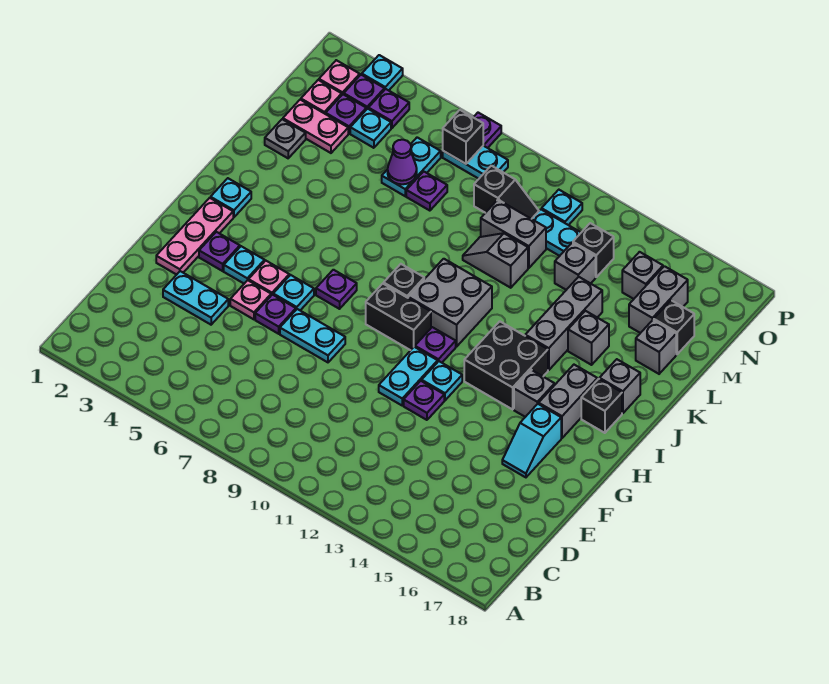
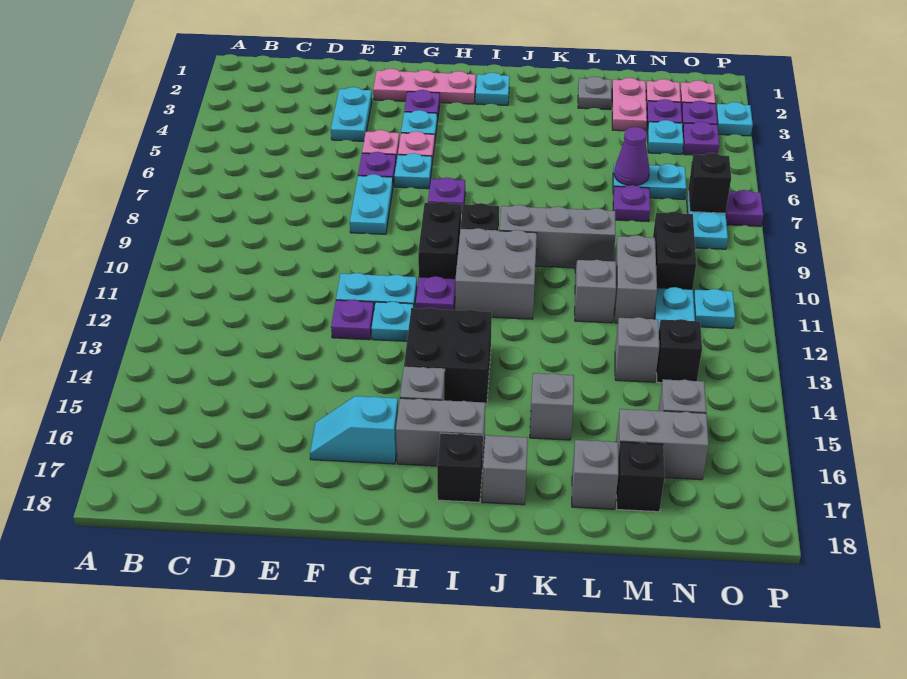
grey 1x3 brick [525,277,602,370] -> grey 1x3 brick moved to [500,205,616,268]
black 1x2 slope [474,166,539,219] -> black 1x2 brick [653,211,696,289]

